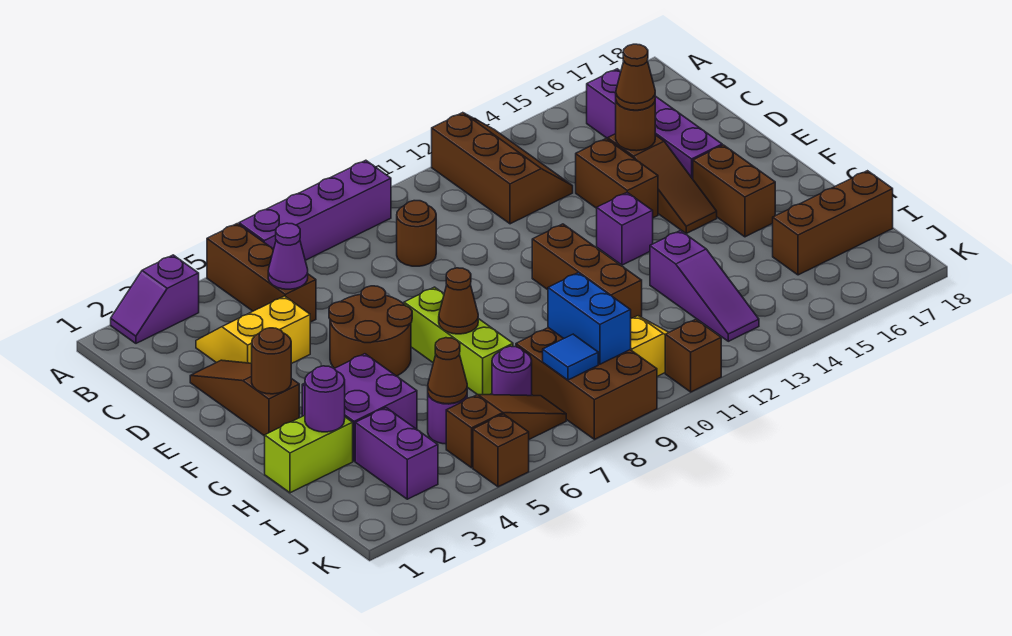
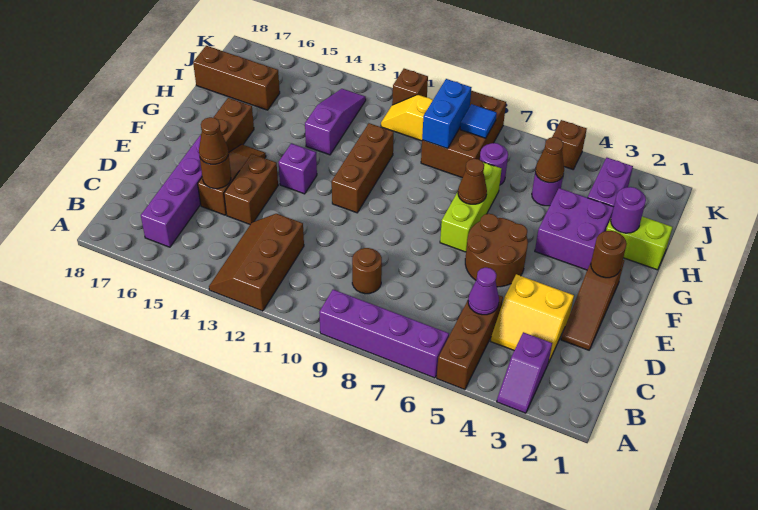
purple 1x2 slope [111,255,199,343] -> purple 1x2 slope turned to [497,332,552,413]
brown 1x3 slope [446,395,566,468] -> none

